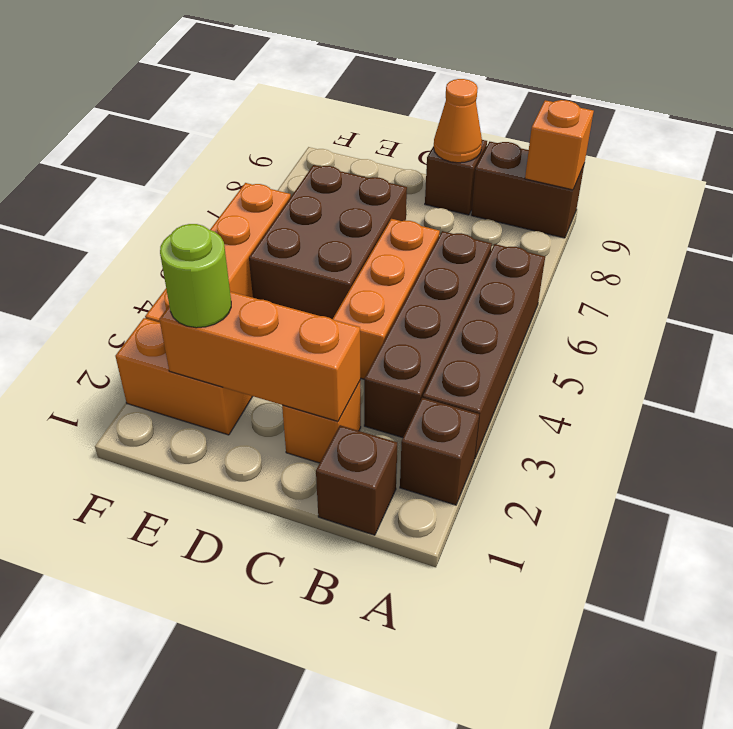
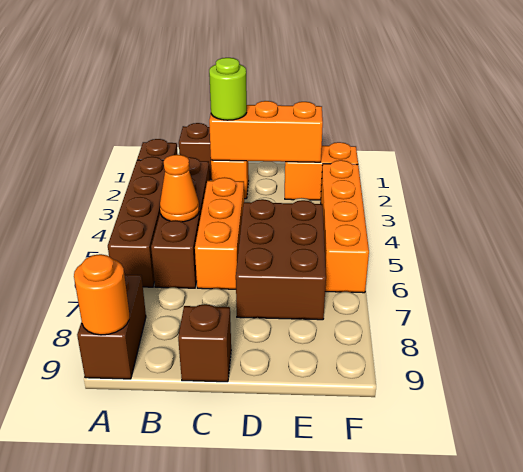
brown 1x2 brick [471,142,584,238] -> brown 1x2 brick turned to [77,274,146,379]
orange 1x1 brick [525,100,594,190] -> orange 1x1 round brick [74,254,129,335]
orange 1x1 cone [434,79,482,163] -> orange 1x1 cone moved to [160,155,199,222]
lime 1x1 round brick [160,224,231,328] -> lime 1x1 round brick moved to [209,58,247,120]

